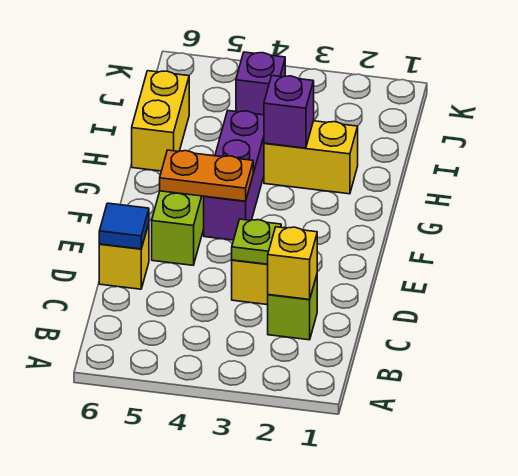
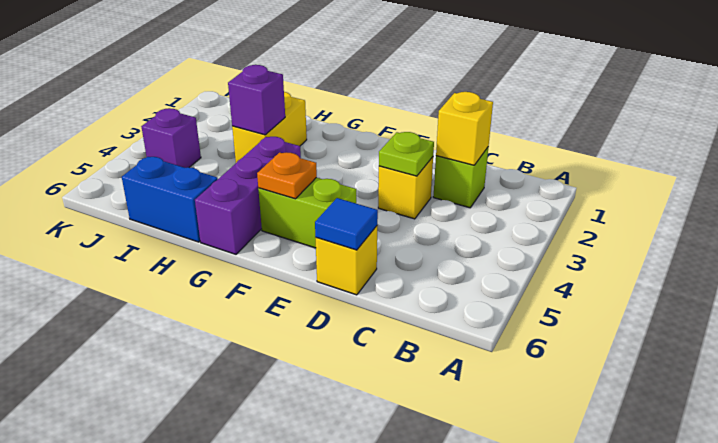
purple 1x3 brick [204,111,264,240] -> purple 1x3 brick turned to [195,137,301,254]
orange 1x2 plate [160,150,253,201] -> orange 1x1 plate [257,152,317,199]
yellow 1x2 brick [132,71,189,171] -> blue 1x2 brick [122,157,218,242]

